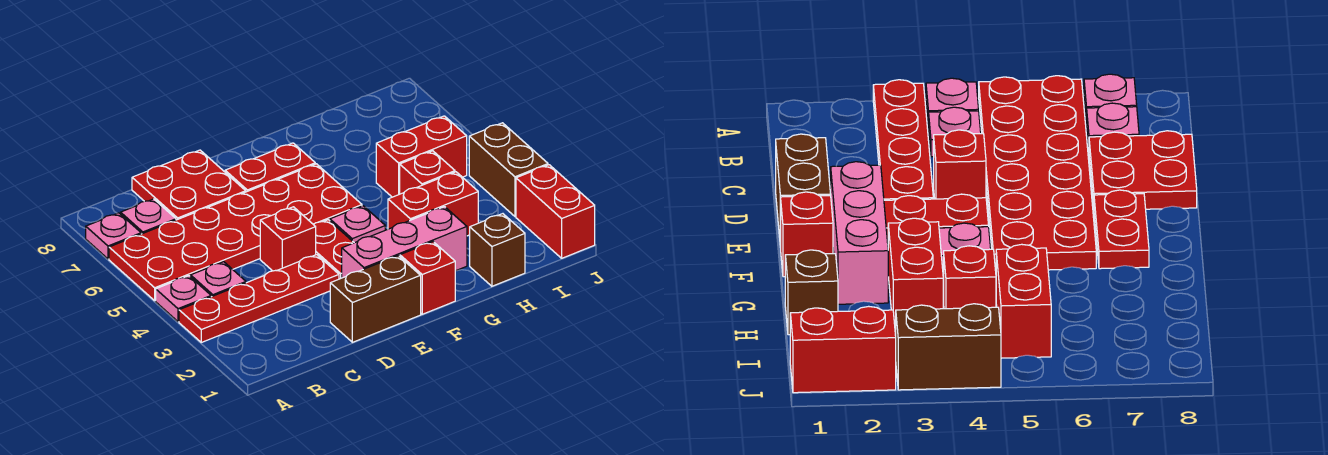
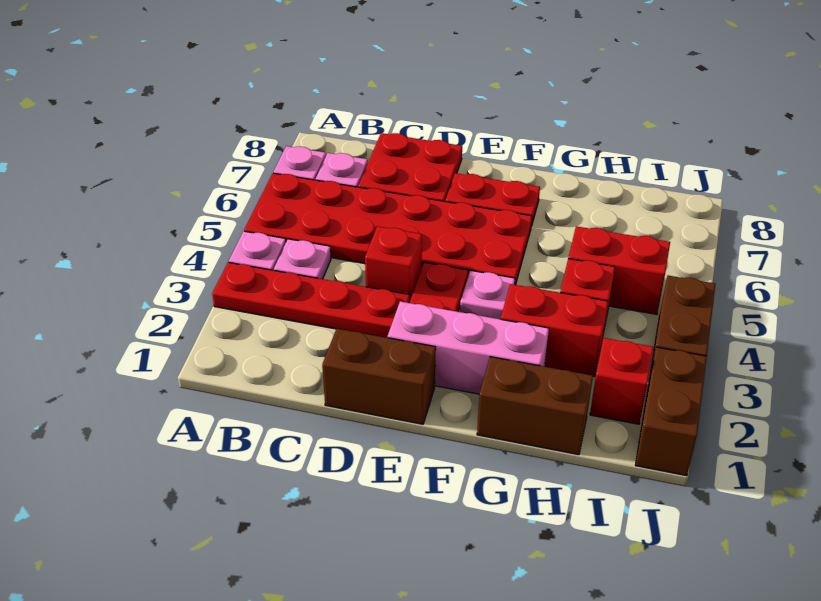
red 1x1 brick [400,242,455,314] -> red 1x1 brick moved to [590,338,653,424]
brown 1x1 brick [470,214,525,286] -> brown 1x2 brick [477,357,593,455]
red 1x2 brick [516,165,595,258] -> brown 1x2 brick [636,347,707,476]

